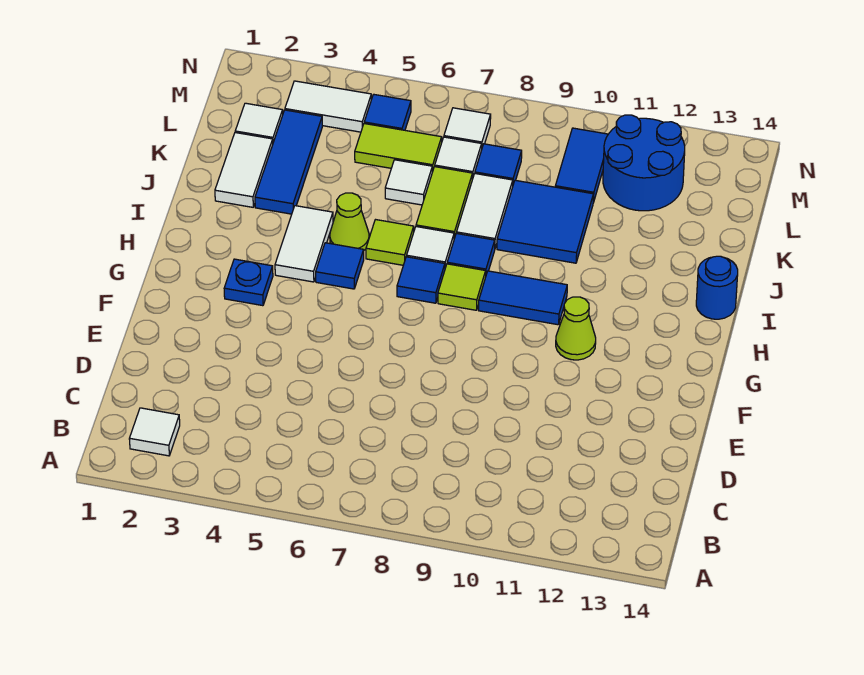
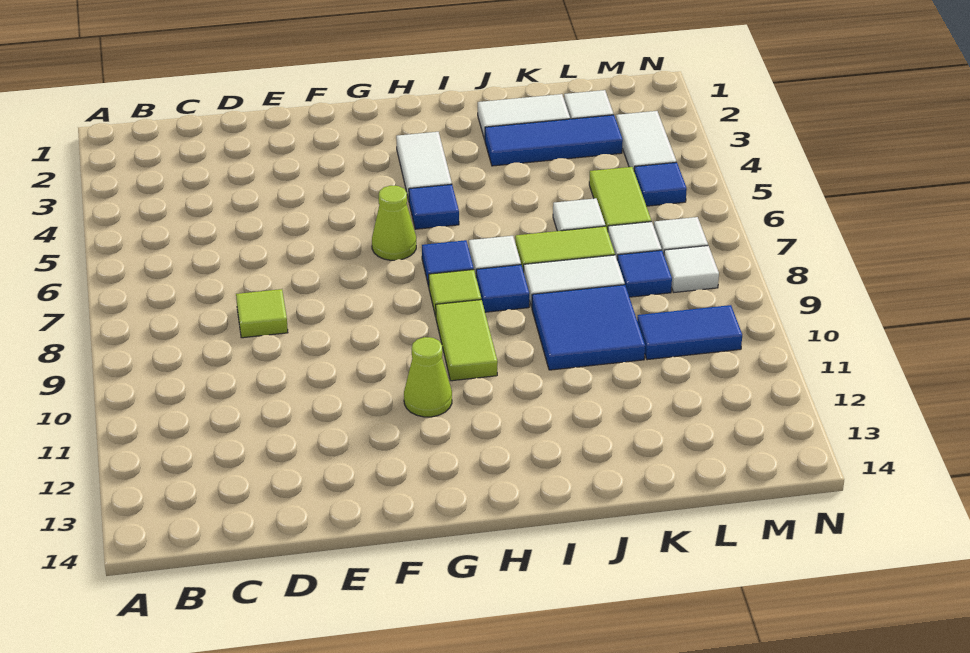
white 1x1 tile [129,408,180,456] -> white 1x1 tile moved to [664,246,719,292]
blue 1x1 plate [224,259,273,306] -> none
white 1x2 tile [275,206,333,282] -> white 1x2 tile turned to [396,132,452,200]
blue 1x2 tile [479,271,567,325] -> lime 1x2 tile [436,300,498,381]
lime 1x1 cone [330,193,369,250] -> lime 1x1 cone moved to [372,186,416,260]
lime 1x1 tile [366,220,414,265] -> lime 1x1 tile moved to [236,289,288,338]
blue 1x1 round brick [696,256,738,319] -> none
blue 2x2 round brick [603,115,685,211] -> none

